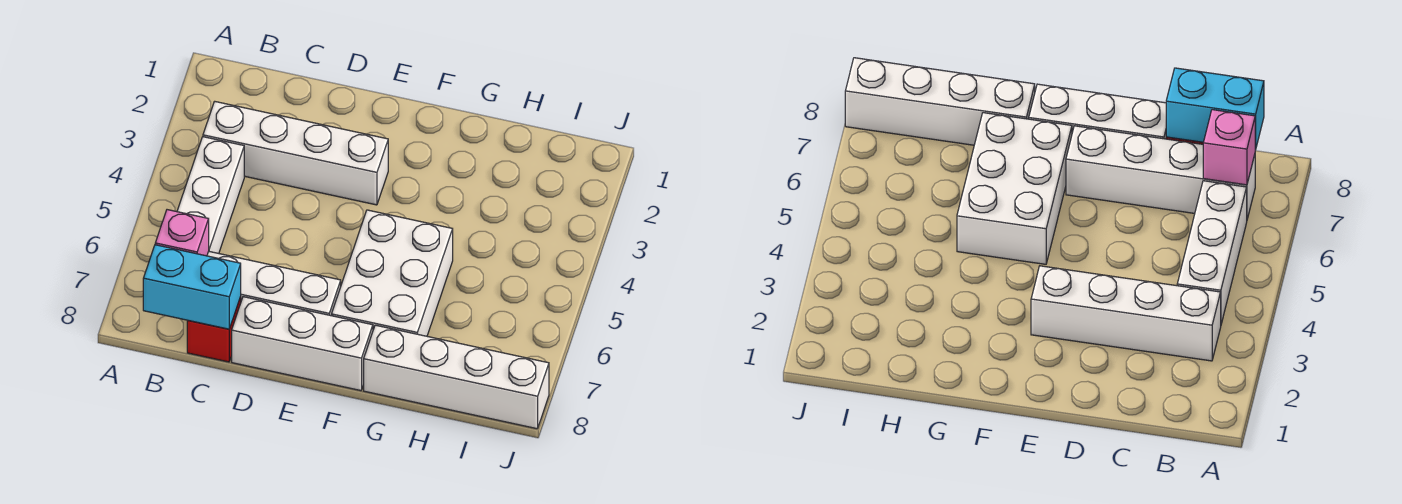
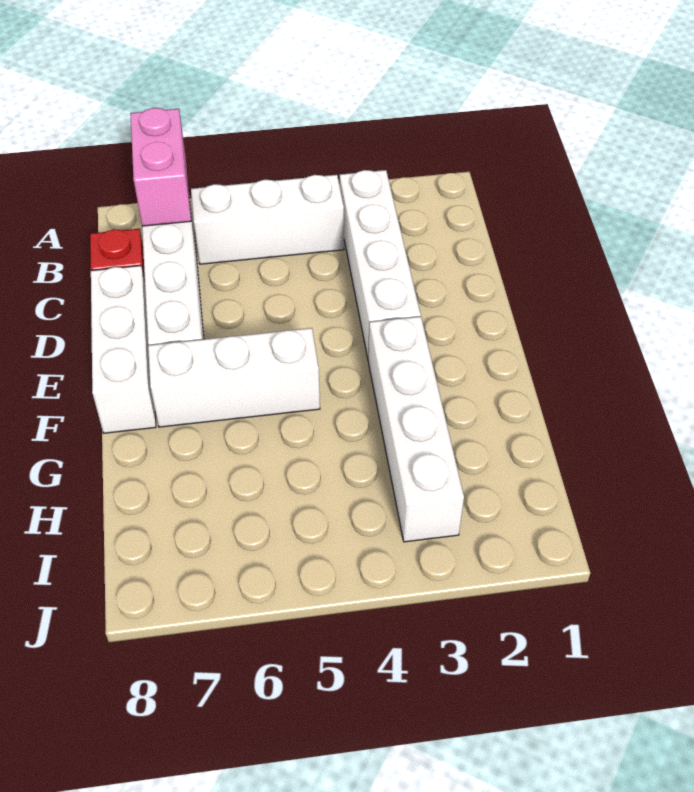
pink 1x1 brick [155,210,209,256] -> pink 1x2 brick [130,108,191,226]
cyan 1x2 brick [143,245,241,329] -> none
white 2x3 brick [332,210,453,336] -> white 1x3 brick [148,328,320,427]
white 1x4 brick [364,325,549,429] -> white 1x4 brick moved to [368,316,464,542]

